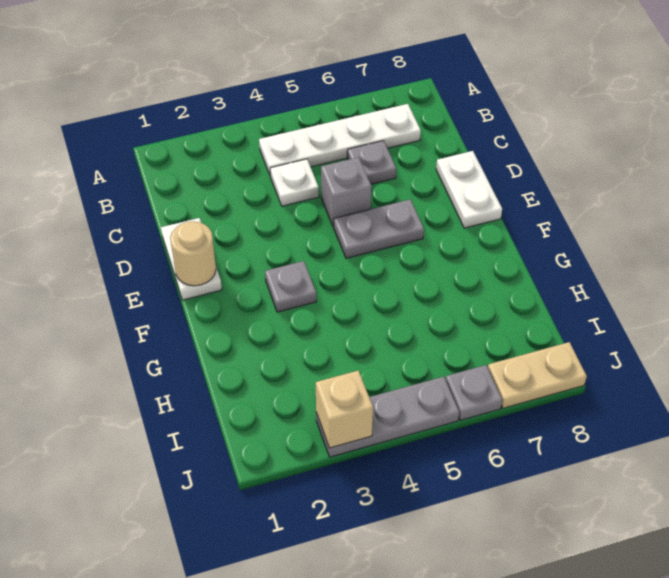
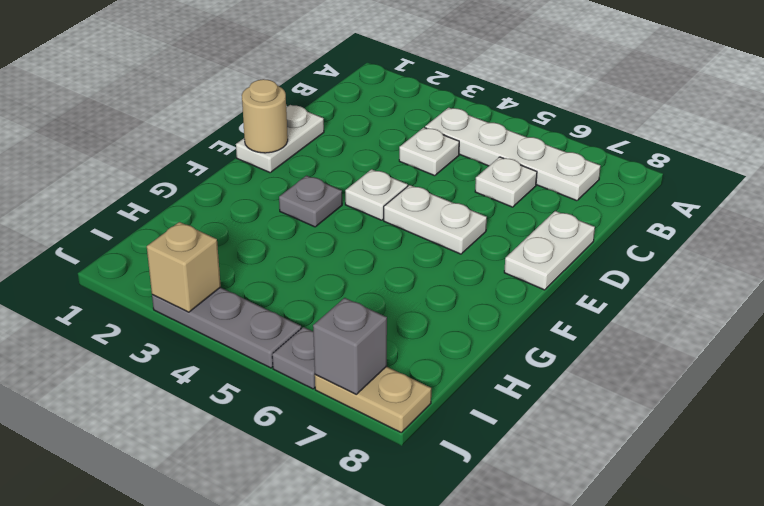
grey 1x1 plate [347,141,396,184] -> white 1x1 plate [475,157,537,207]
grey 1x1 brick [321,157,372,227] -> grey 1x1 brick moved to [313,298,387,394]
none -> white 1x1 plate [345,169,408,220]
grey 1x2 plate [334,199,424,258] -> white 1x2 plate [384,185,487,254]

